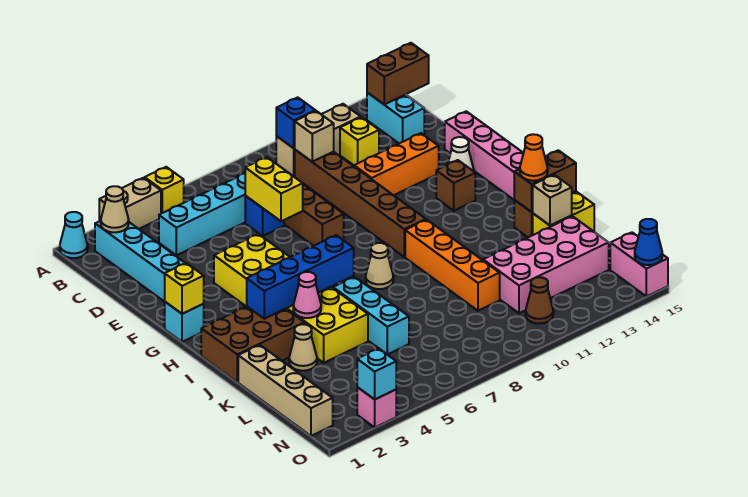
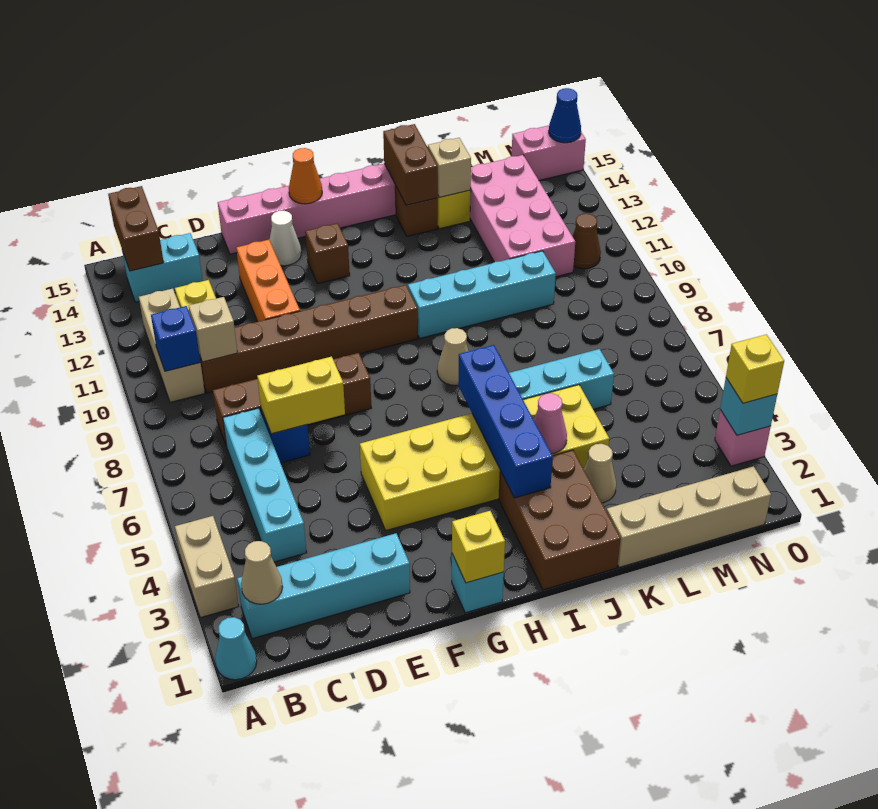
yellow 1x1 brick [145,167,184,214] -> yellow 1x1 brick moved to [726,334,784,403]
orange 1x4 brick [405,220,500,311] -> cyan 1x4 brick [408,251,556,338]
orange 1x1 cone [520,134,548,181] -> orange 1x1 cone moved to [289,148,322,204]

